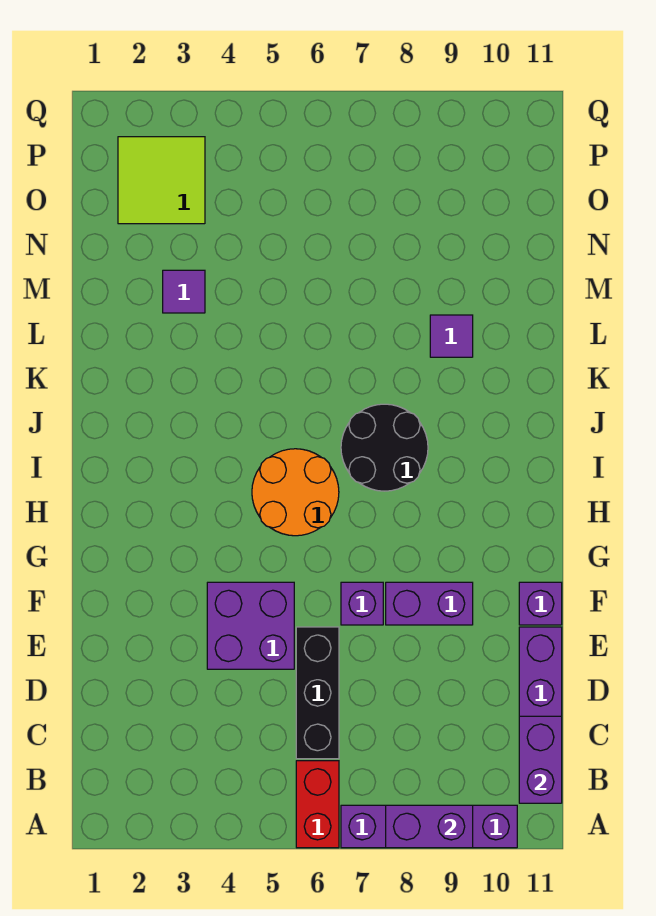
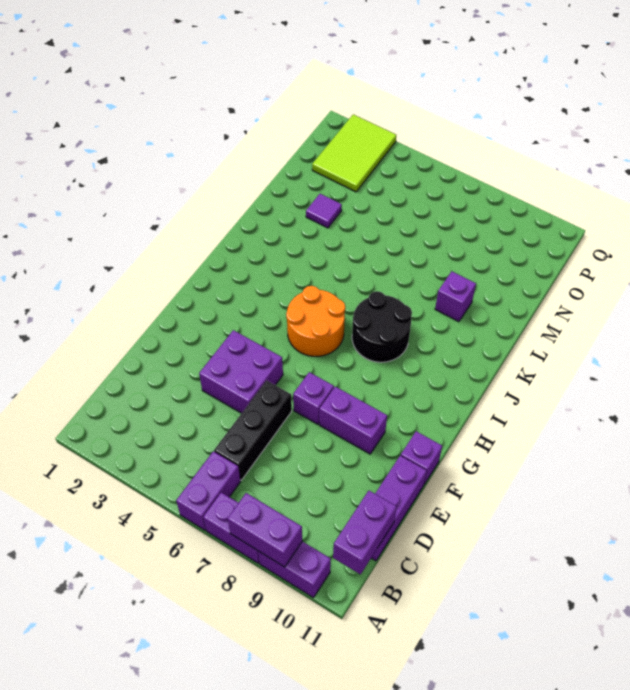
red 1x2 brick [296,761,339,848] -> purple 1x2 brick [176,451,241,530]
purple 1x1 tile [430,315,473,357] -> purple 1x1 brick [435,272,476,322]
lime 2x2 tile [118,137,205,224] -> lime 2x3 tile [312,114,396,192]

